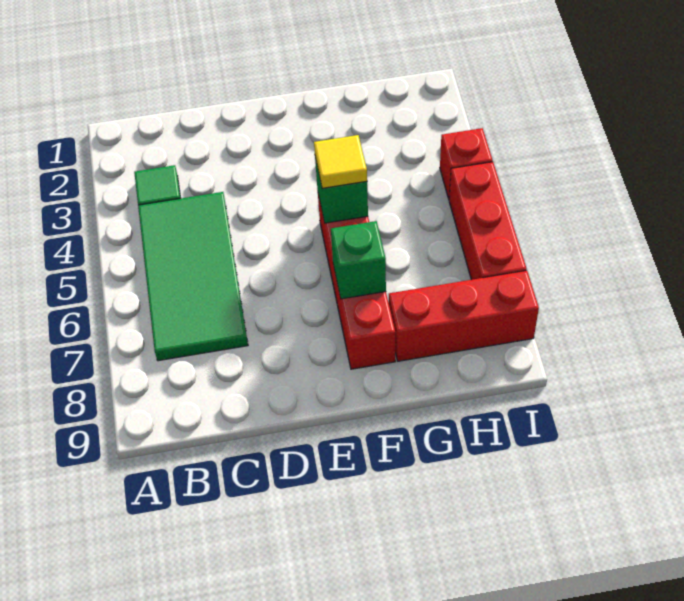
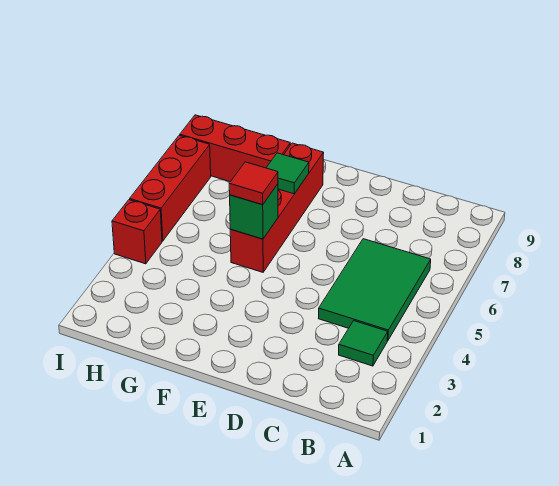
green 2x4 tile [138,192,248,361] -> green 2x3 tile [318,239,431,341]
yellow 1x1 tile [314,135,367,188] -> red 1x1 tile [229,162,278,205]
green 1x1 brick [331,221,386,299] -> green 1x1 tile [266,153,309,194]

